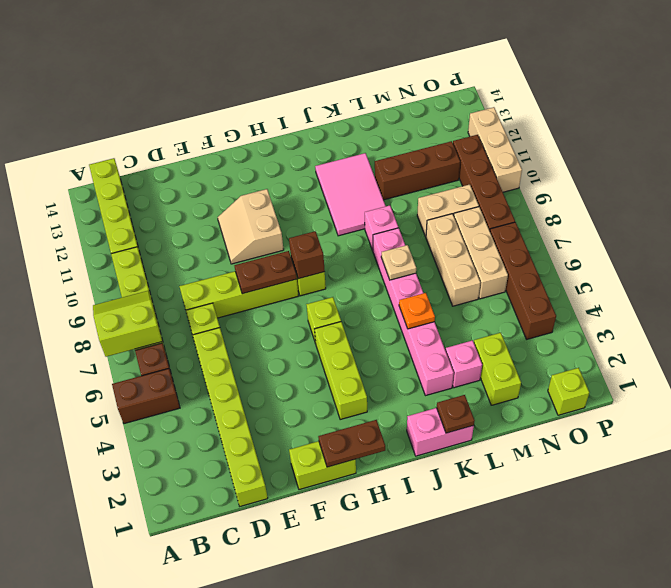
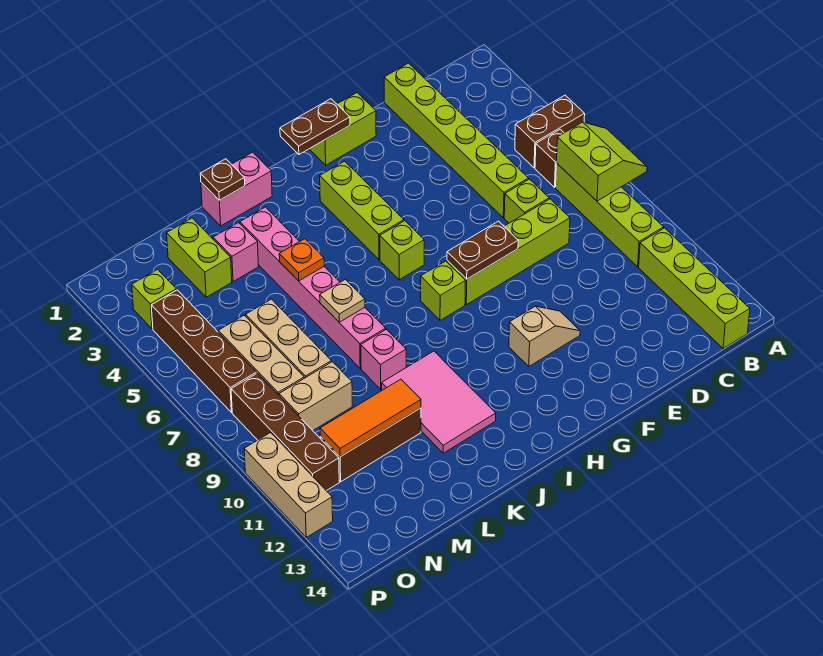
lime 2x2 slope [93,291,162,357] -> lime 2x2 slope turned to [557,122,647,201]
tan 2x2 slope [218,189,284,264] -> tan 1x2 slope [509,306,580,366]
brown 1x1 brick [289,231,325,279] -> none
none -> orange 1x3 tile [320,379,421,457]
lime 1x1 brick [548,368,589,415] -> lime 1x1 brick moved to [132,269,176,329]

